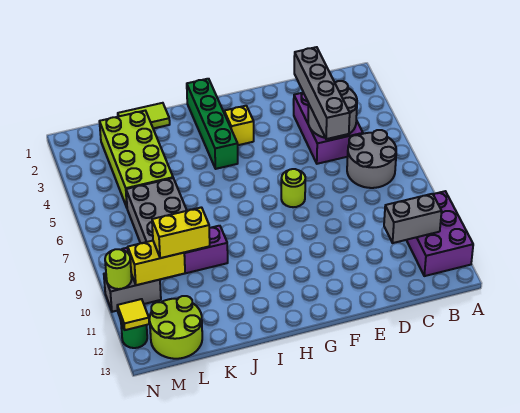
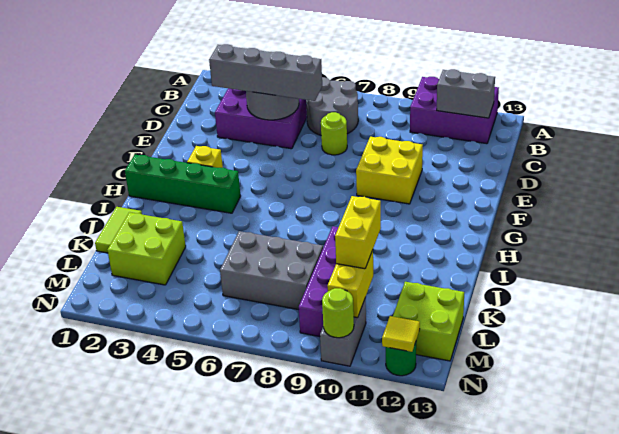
grey 1x2 brick [384,194,442,243] -> grey 1x2 brick turned to [437,69,495,118]
none -> yellow 2x2 brick [356,137,423,204]
lime 1x1 round brick [281,169,305,207] -> lime 1x1 round brick moved to [321,112,347,155]
lime 2x4 brick [99,111,173,207] -> lime 2x2 brick [107,212,186,285]
lime 2x2 round brick [150,296,202,359] -> lime 2x2 brick [393,282,464,361]

